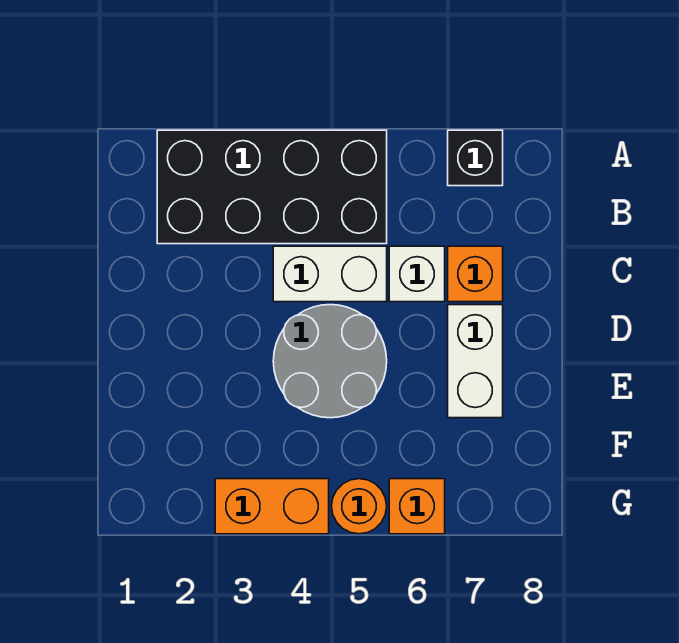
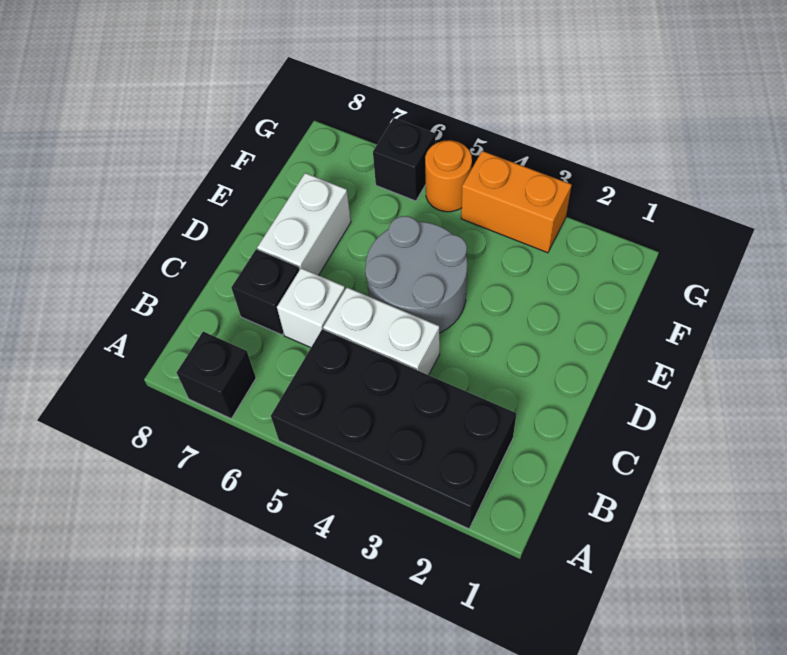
orange 1x1 brick [448,246,503,302] -> black 1x1 brick [231,249,299,335]
orange 1x1 brick [389,479,445,534] -> black 1x1 brick [373,118,435,201]

